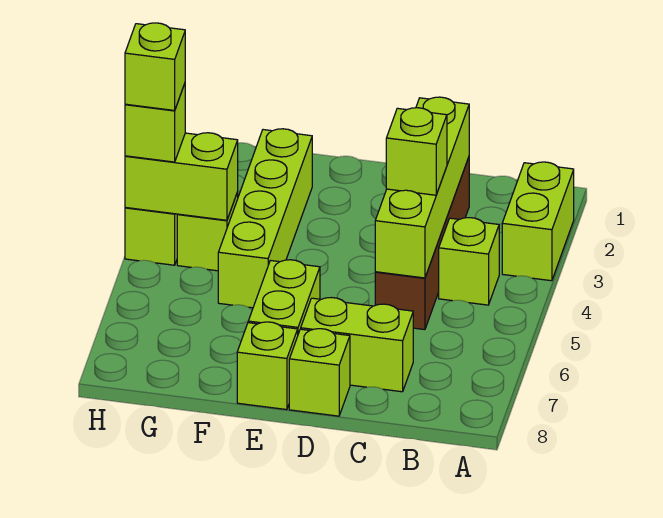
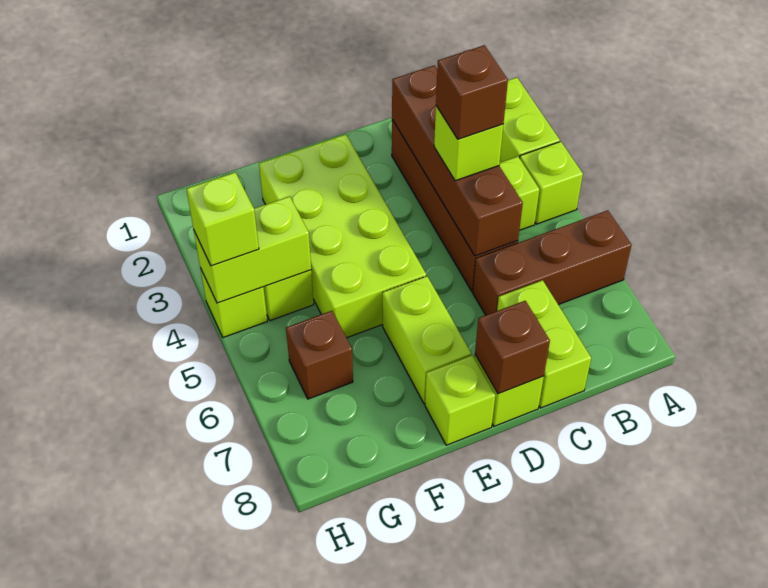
none -> brown 1x3 brick [473,210,632,315]
lime 1x4 brick [375,97,469,278] -> brown 1x4 brick [392,65,523,256]
none -> brown 1x1 brick [436,45,508,139]
lime 1x2 brick [301,298,413,392] -> lime 1x2 brick turned to [497,280,591,408]
none -> brown 1x1 brick [475,301,550,394]
lime 1x4 brick [218,129,312,308] -> lime 2x4 brick [259,134,426,338]
none -> brown 1x1 brick [286,311,353,399]
lime 1x1 brick [125,23,185,110] -> lime 1x1 brick moved to [520,142,583,224]

